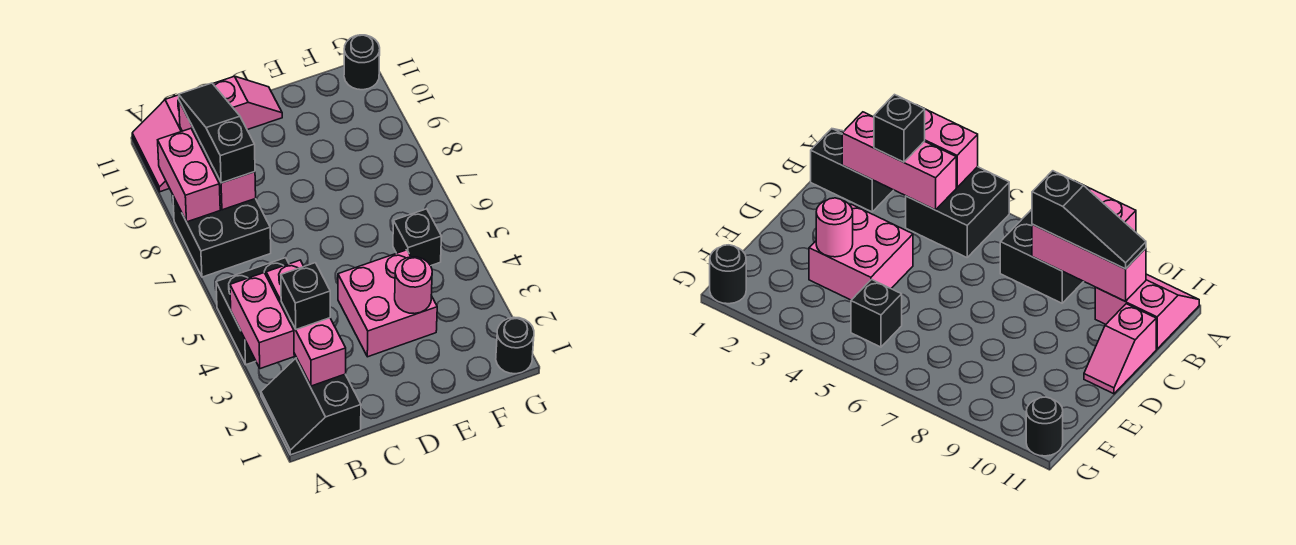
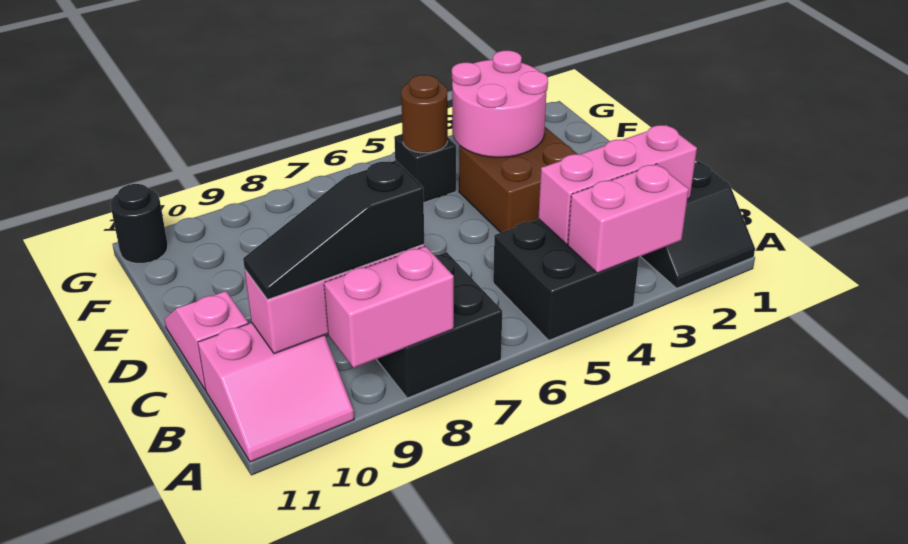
black 1x1 brick [281,263,330,329] -> none
pink 2x2 brick [338,250,437,357] -> brown 2x2 brick [459,127,577,233]
pink 1x1 round brick [395,257,432,314] -> pink 2x2 round brick [452,51,548,157]
none -> brown 1x1 round brick [401,75,448,153]
black 1x1 round brick [496,317,534,374] -> none

